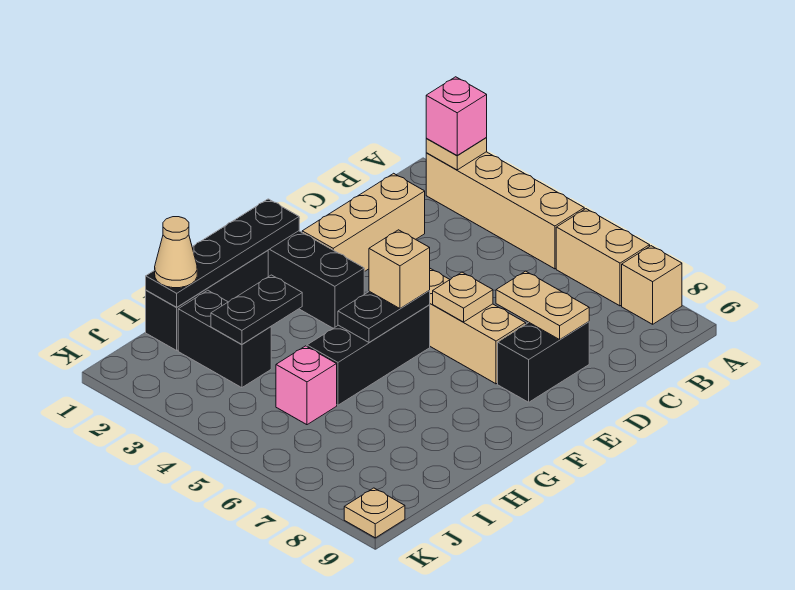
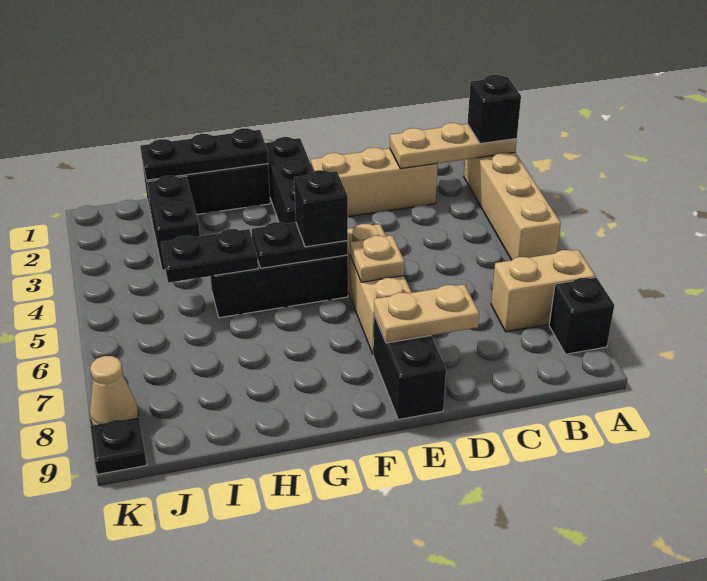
tan 1x1 plate [426,138,487,170] -> tan 1x3 plate [390,123,517,169]
pink 1x1 brick [426,77,487,156] -> black 1x1 brick [468,75,521,144]
tan 1x2 brick [556,209,650,306] -> tan 1x2 brick turned to [491,250,595,332]
tan 1x1 brick [622,246,682,324] -> black 1x1 brick [549,277,614,354]
tan 1x2 plate [496,271,589,340] -> tan 1x2 plate turned to [374,284,479,343]
black 1x2 brick [498,322,589,402] -> black 1x2 brick turned to [373,315,446,420]
black 1x4 plate [146,199,299,307] -> black 1x3 plate [140,128,268,180]
tan 1x1 brick [369,230,430,308] -> black 1x1 brick [294,170,348,247]
black 1x2 plate [211,275,302,345] -> black 1x2 plate moved to [161,229,258,283]
tan 1x1 cone [155,217,197,288] -> tan 1x1 cone moved to [90,356,138,425]
pink 1x1 brick [276,346,337,425] -> none
tan 1x1 plate [344,488,405,538] -> black 1x1 plate [90,417,147,474]

